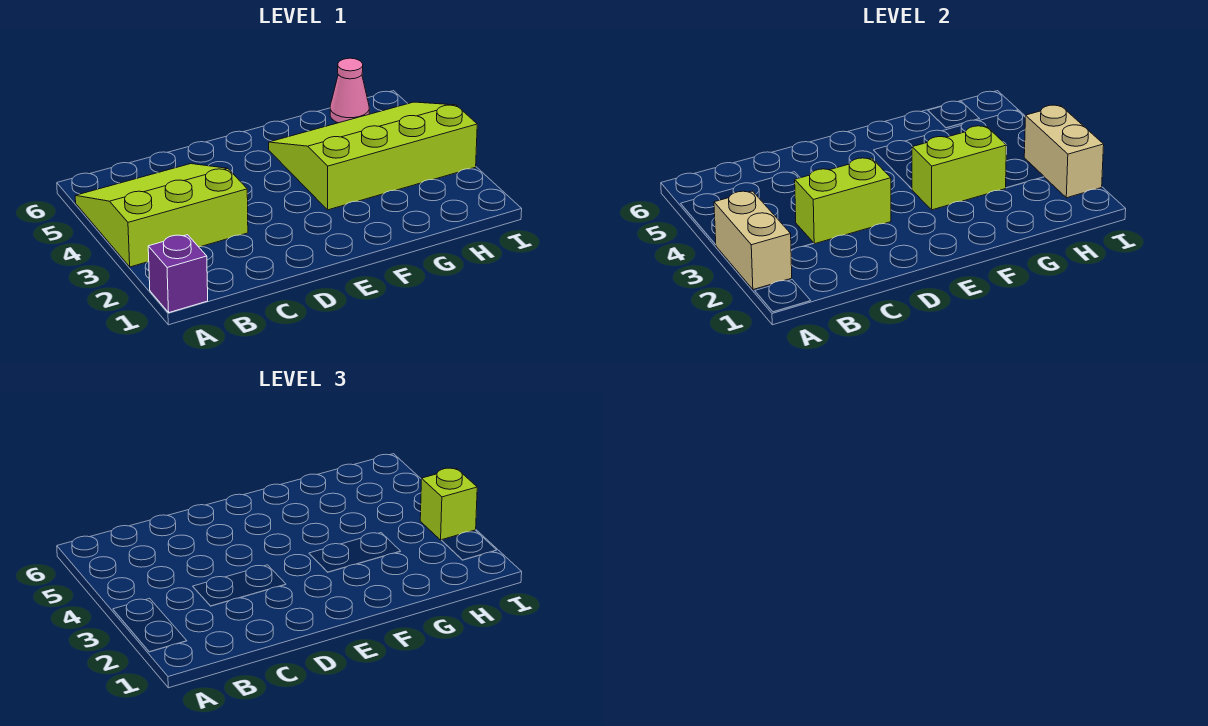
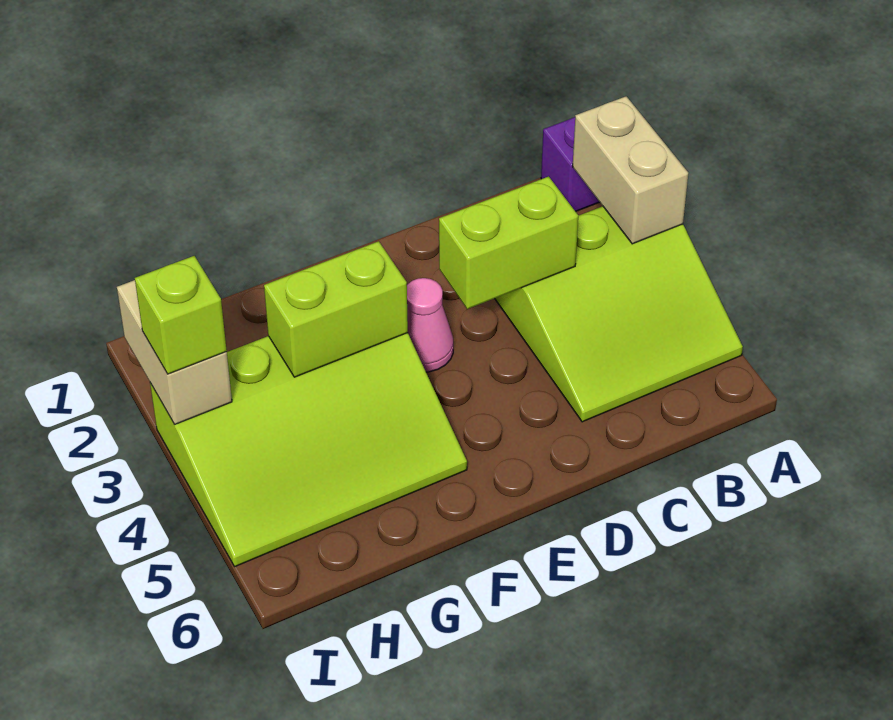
pink 1x1 cone [330,58,369,123] -> pink 1x1 cone moved to [407,278,453,372]

